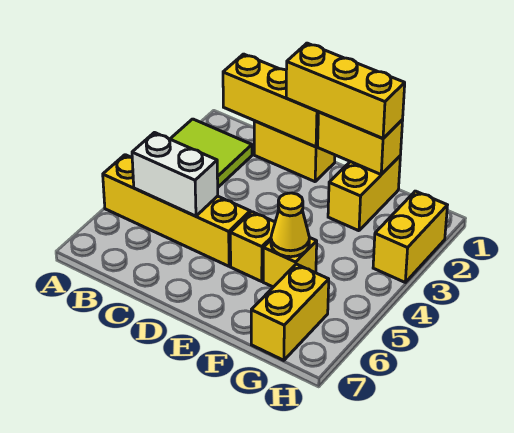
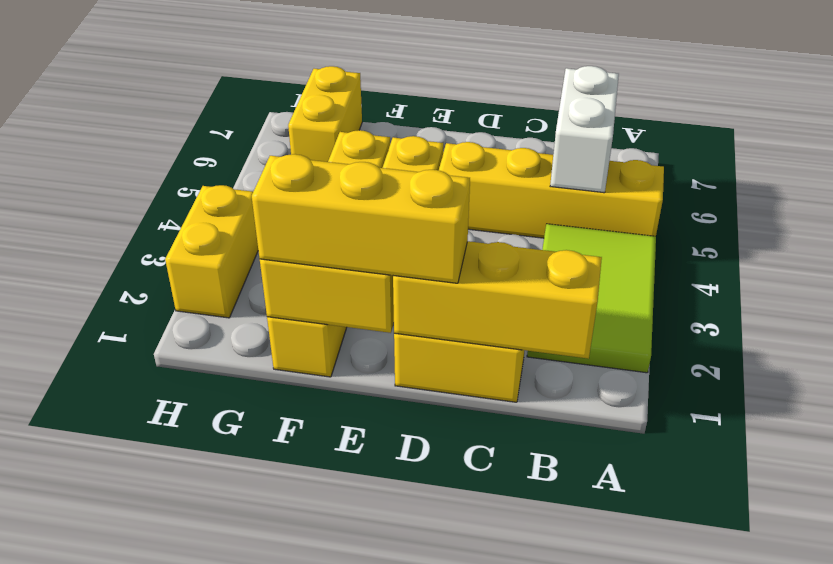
white 1x2 brick [132,133,218,216] -> white 1x2 brick turned to [550,66,619,193]
yellow 1x1 cone [271,193,309,257] -> none

